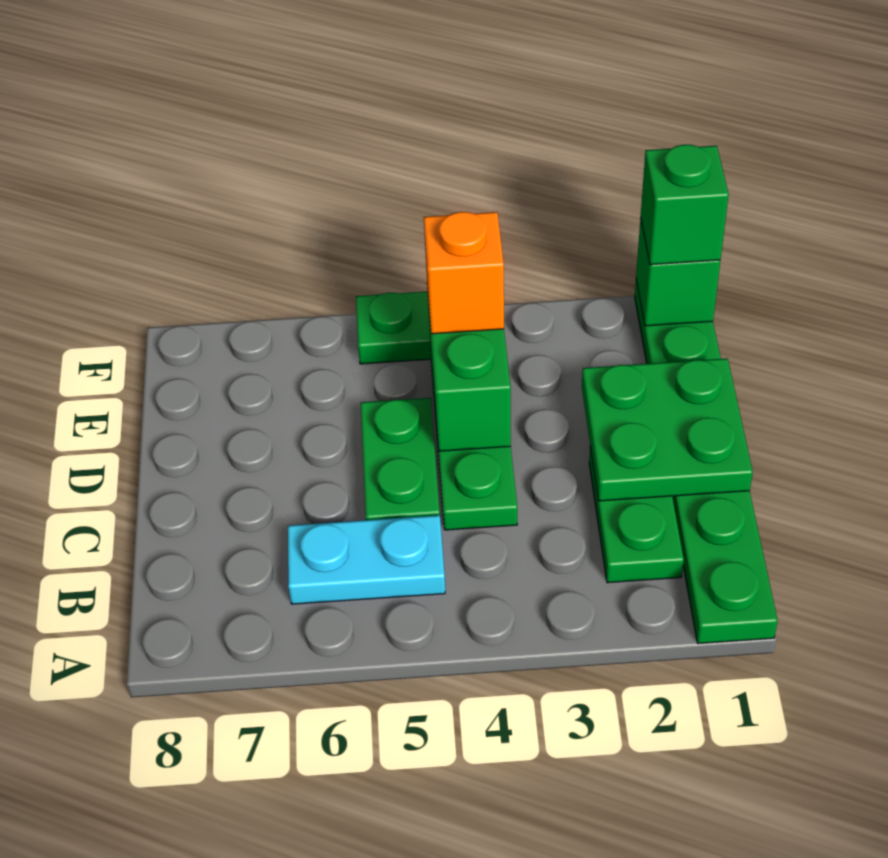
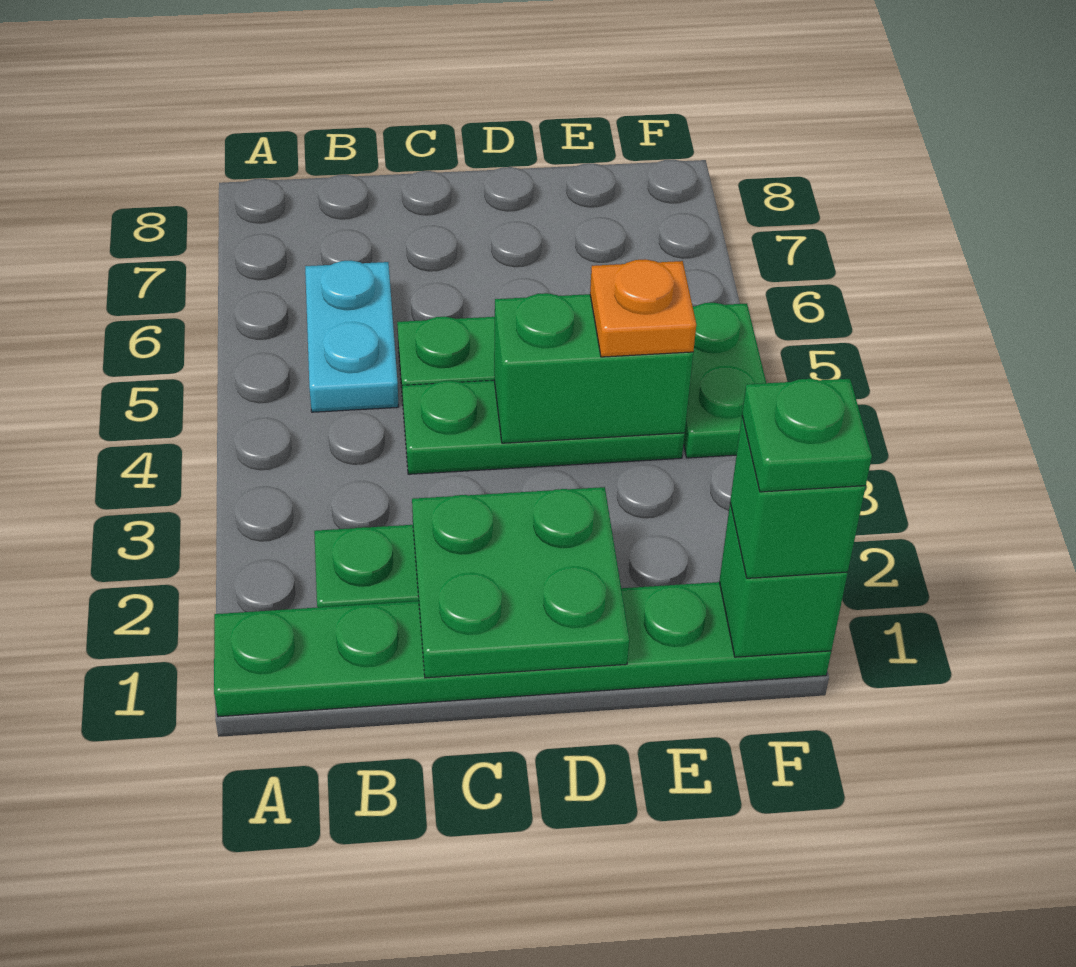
orange 1x1 brick [424,212,504,334] -> orange 1x1 plate [590,259,696,357]
none -> green 1x1 plate [742,379,872,492]

